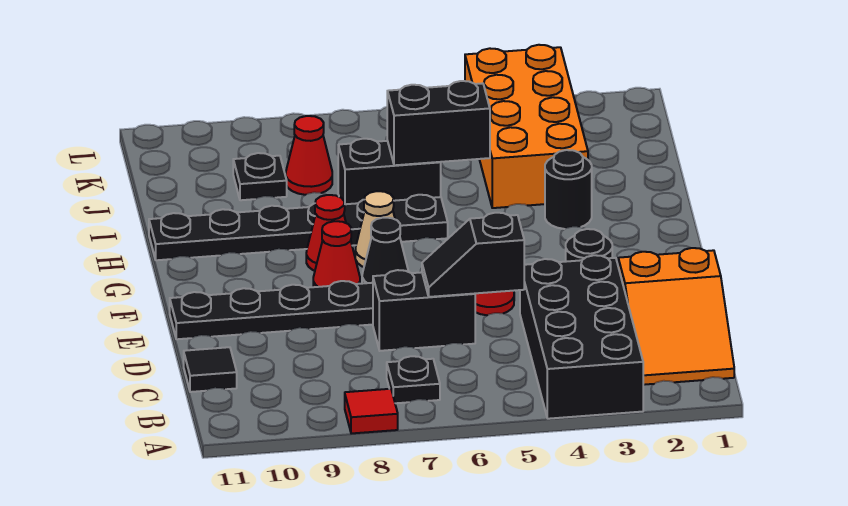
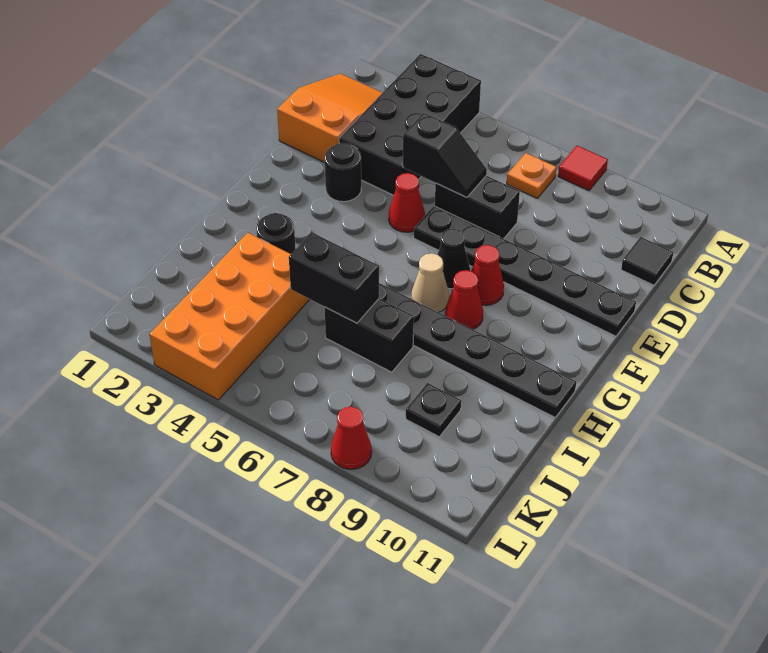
black 1x1 plate [387,356,440,403] -> orange 1x1 plate [507,153,557,198]
red 1x1 cone [286,116,332,195] -> red 1x1 cone moved to [331,407,372,469]

